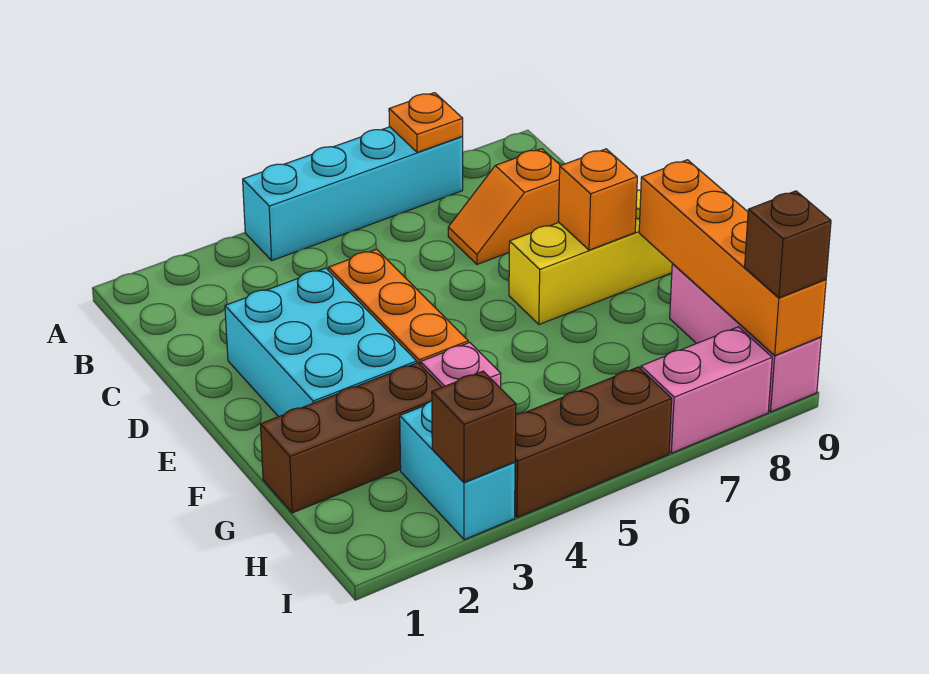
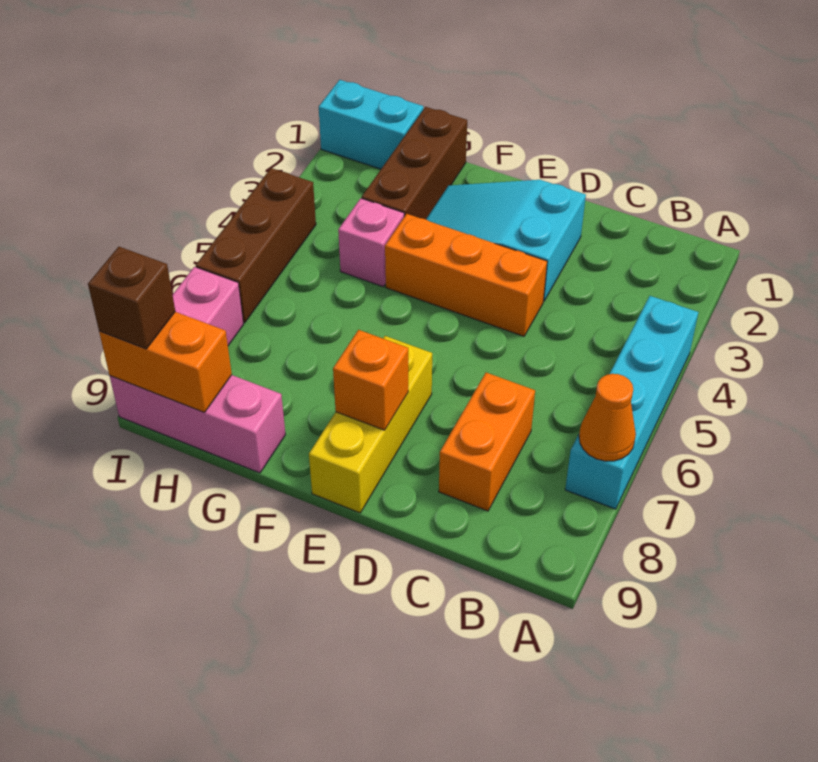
orange 1x1 plate [389,93,463,152] -> orange 1x1 cone [579,374,636,461]
orange 1x2 slope [448,149,561,264] -> orange 1x2 brick [439,373,535,511]
cyan 2x3 brick [225,268,417,417] -> cyan 2x3 slope [426,180,586,301]
orange 1x4 brick [639,160,826,355] -> orange 1x2 brick [99,312,232,412]
cyan 1x2 brick [400,401,515,540] -> cyan 1x2 brick moved to [319,80,423,169]
brown 1x1 brick [432,371,516,482] -> none

